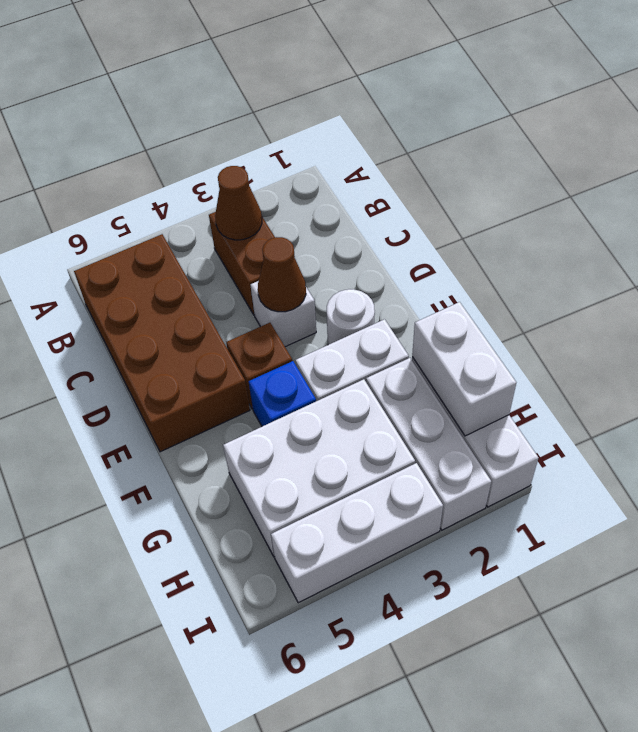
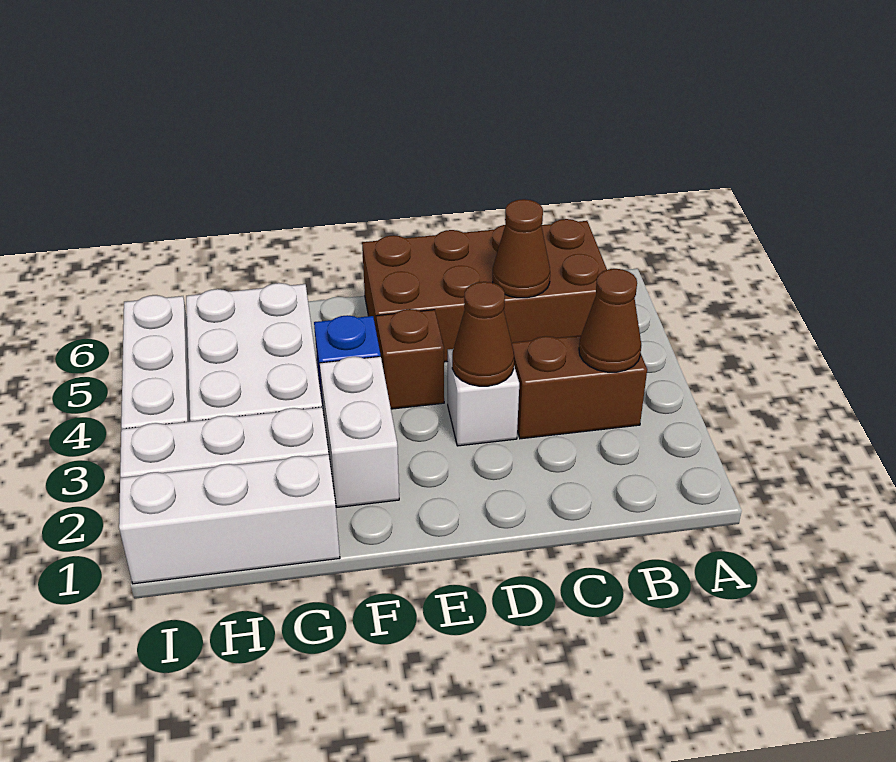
none -> brown 1x1 cone [493,199,550,298]
white 1x1 round brick [327,289,375,345] -> none
white 1x2 brick [412,302,516,436] -> none

